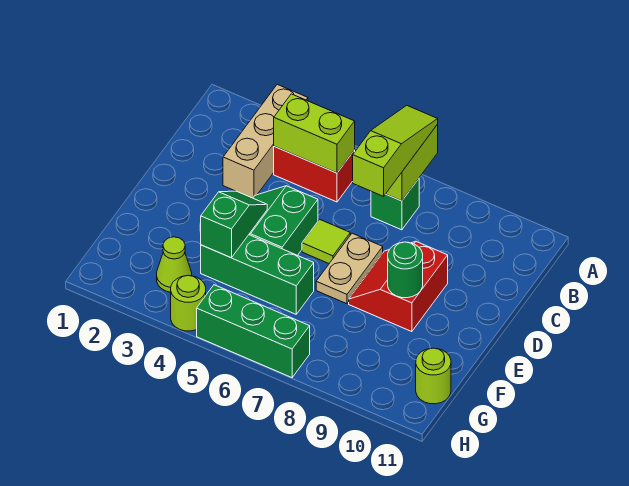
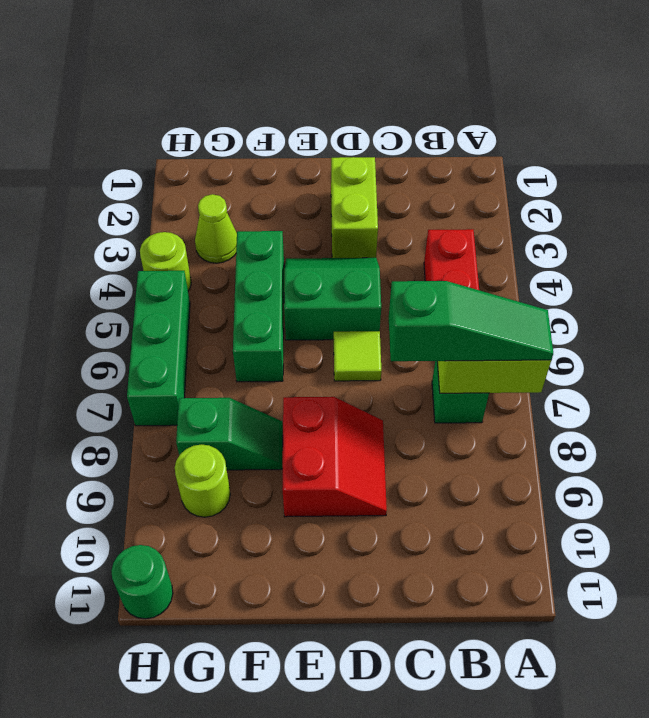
tan 1x3 brick [223,84,308,198] -> none
lime 1x3 slope [353,105,438,196] -> green 1x3 slope [389,281,553,361]
lime 1x2 brick [274,94,355,173] -> lime 1x2 brick moved to [331,157,378,258]
tan 1x2 plate [316,233,383,304] -> none
red 2x2 slope [349,242,448,332] -> red 2x2 slope turned to [282,397,387,517]
green 1x2 slope [201,191,267,258] -> green 1x2 slope moved to [176,398,283,470]
green 1x1 round brick [388,242,423,298] -> green 1x1 round brick moved to [111,545,173,619]
lime 1x1 round brick [416,348,451,404] -> lime 1x1 round brick moved to [175,445,230,517]

